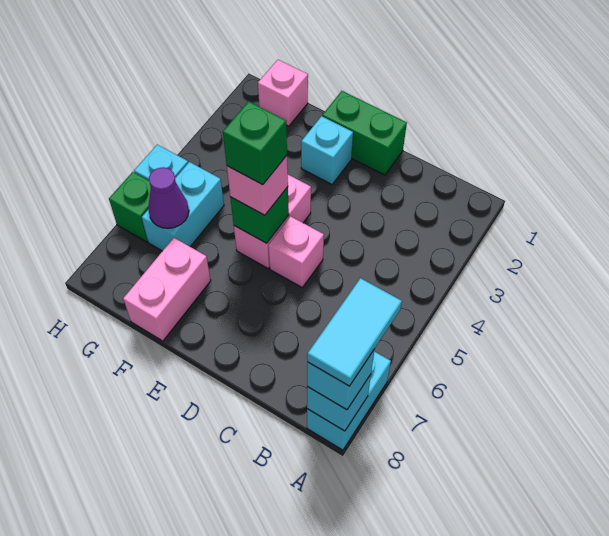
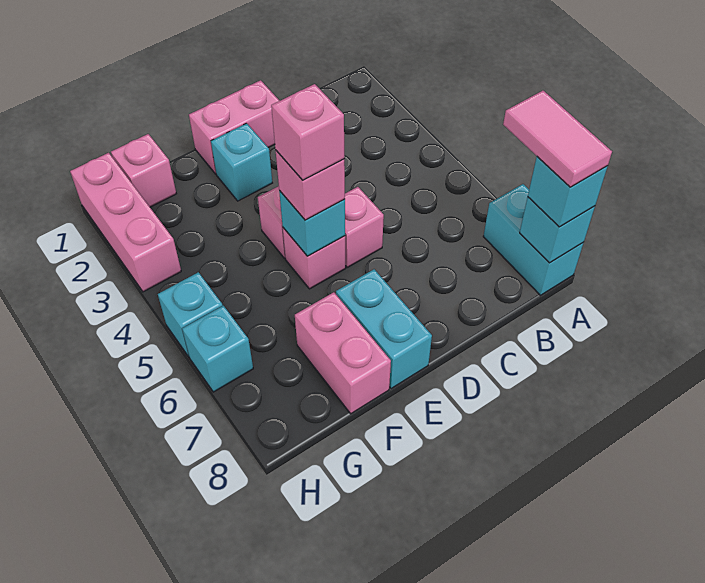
cyan 1x2 tile [307,278,402,386] -> pink 1x2 tile [503,91,612,187]
green 1x2 brick [322,91,407,175] -> pink 1x2 brick [189,80,279,174]
green 1x1 brick [230,187,289,243] -> cyan 1x1 brick [279,191,345,256]
green 1x1 brick [223,101,287,185] -> pink 1x1 brick [271,84,344,180]
cyan 1x2 brick [142,162,224,251] -> cyan 1x2 brick moved to [336,269,432,389]
purple 1x1 cone [148,167,189,228] -> none
none -> pink 1x3 brick [70,153,181,292]
green 1x1 brick [109,172,151,242] -> cyan 1x1 brick [182,306,253,392]

